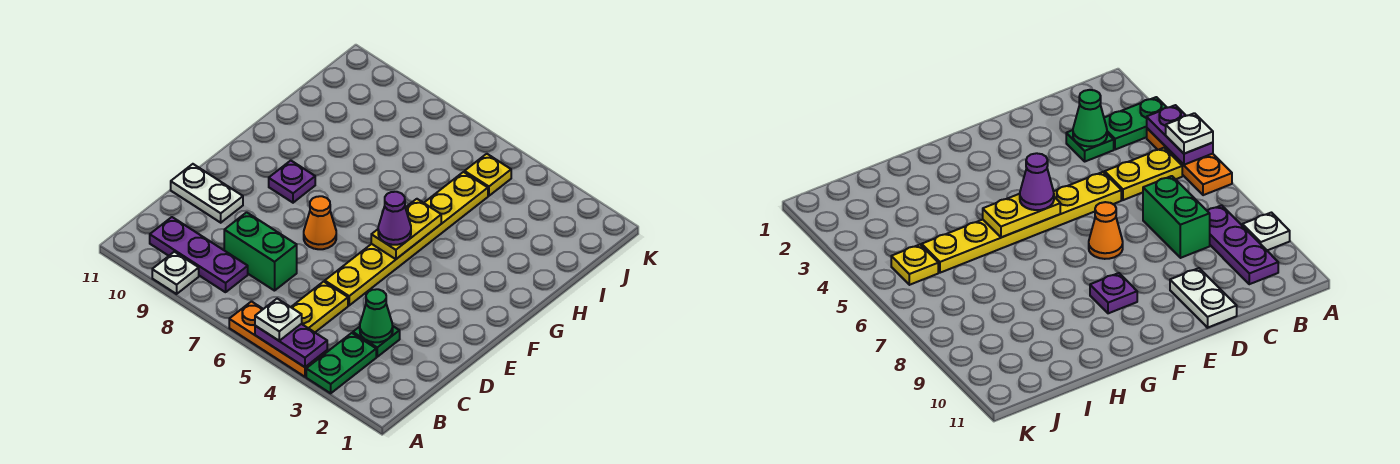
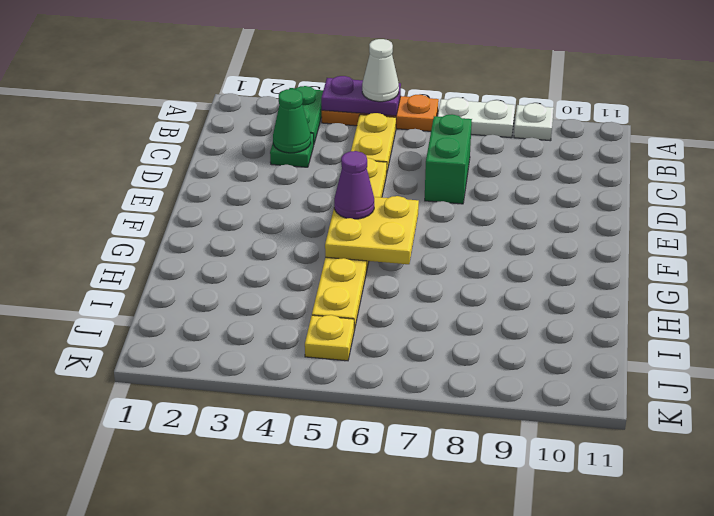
white 1x1 plate [255,299,302,341] -> white 1x1 cone [362,39,399,102]
purple 1x3 plate [150,217,248,292] -> none
green 1x2 brick [224,212,297,291] -> green 1x2 brick turned to [425,114,472,204]
white 1x2 plate [171,164,243,223] -> white 1x2 plate moved to [438,97,515,138]
orange 1x1 cone [304,196,336,249] -> none
yellow 1x2 plate [371,199,441,259] -> yellow 2x2 plate [325,196,419,264]
purple 1x1 plate [269,161,315,203] -> none

